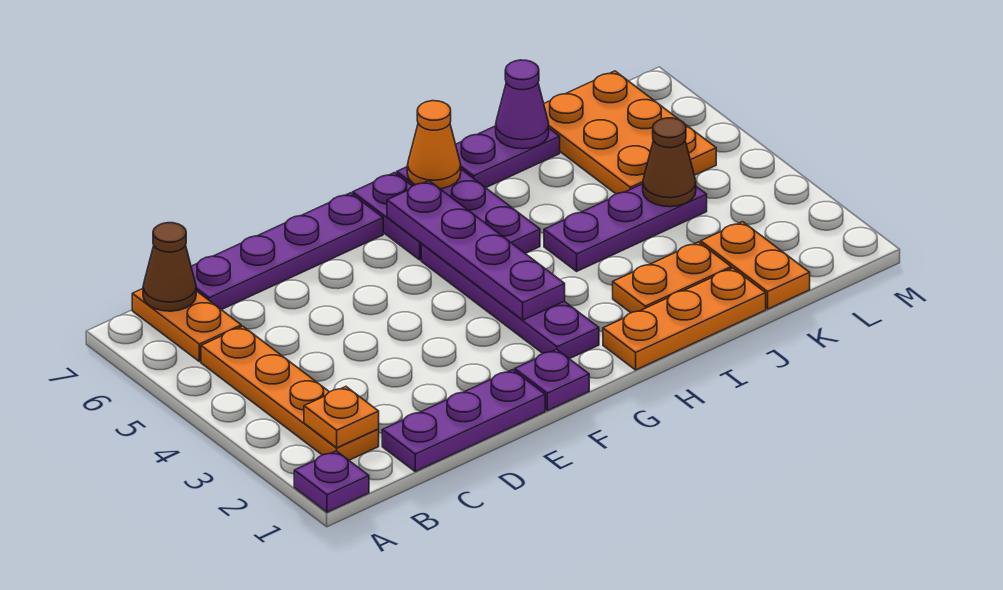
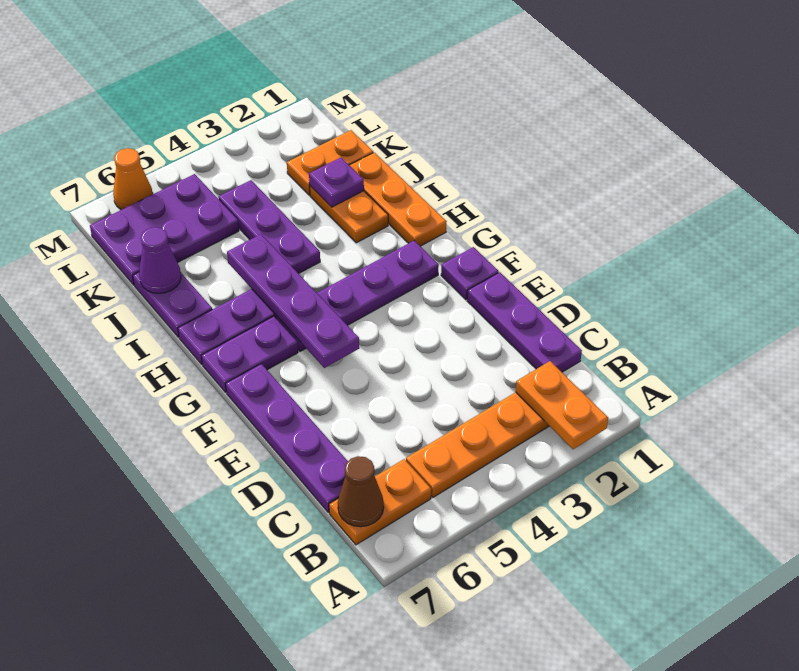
purple 1x1 plate [294,451,369,512] -> purple 1x1 plate moved to [309,157,364,207]
orange 1x1 plate [304,387,379,448] -> orange 1x2 plate [516,361,608,449]
purple 1x4 plate [387,181,565,320] -> purple 1x4 plate turned to [227,234,359,368]
orange 1x1 cone [407,101,461,189] -> orange 1x1 cone moved to [113,148,153,210]
brown 1x1 cone [643,118,696,207] -> none
orange 2x3 plate [544,71,716,194] -> purple 2x3 plate [90,174,239,285]

